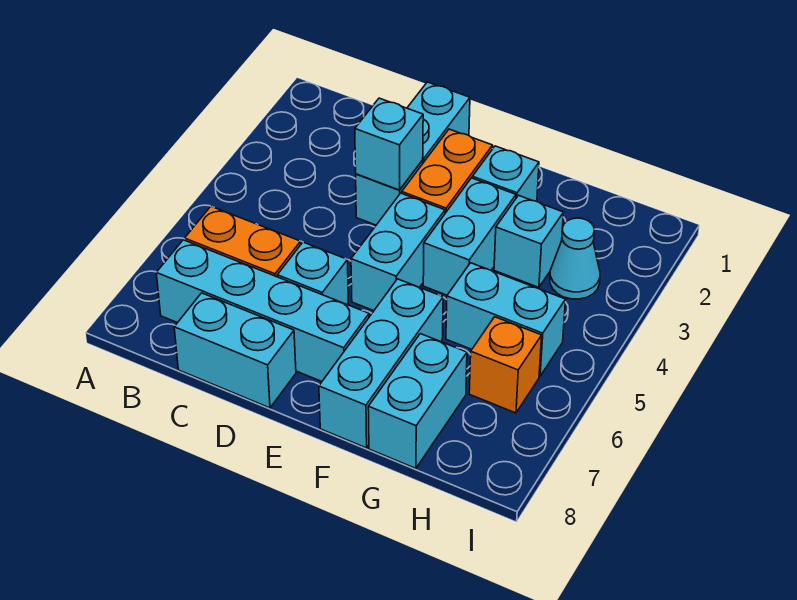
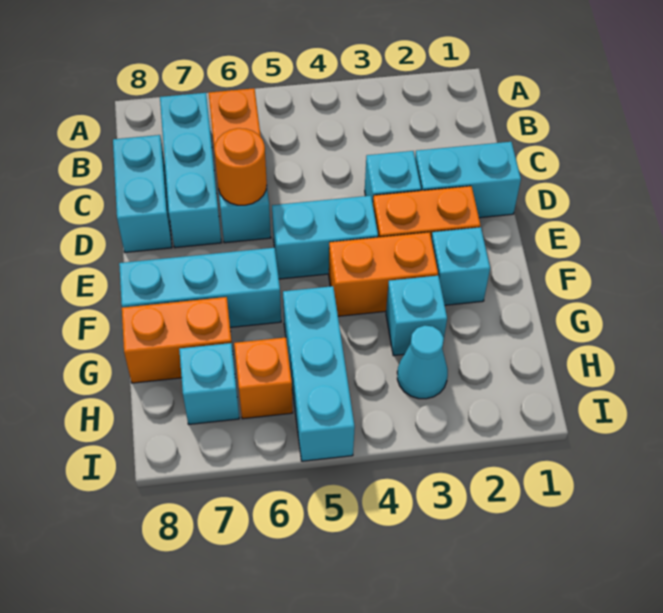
cyan 1x4 brick [156,240,369,381] -> cyan 1x3 brick [160,93,221,248]
cyan 1x1 brick [355,98,423,190] -> cyan 1x1 brick moved to [179,343,239,424]
none -> orange 1x1 round brick [214,128,267,205]
cyan 1x2 brick [423,178,516,295] -> orange 1x2 brick [329,232,438,316]
cyan 1x2 brick [446,263,566,376] -> cyan 1x3 brick [283,286,355,461]
cyan 1x2 brick [368,334,467,468] -> orange 1x2 brick [122,297,233,383]

